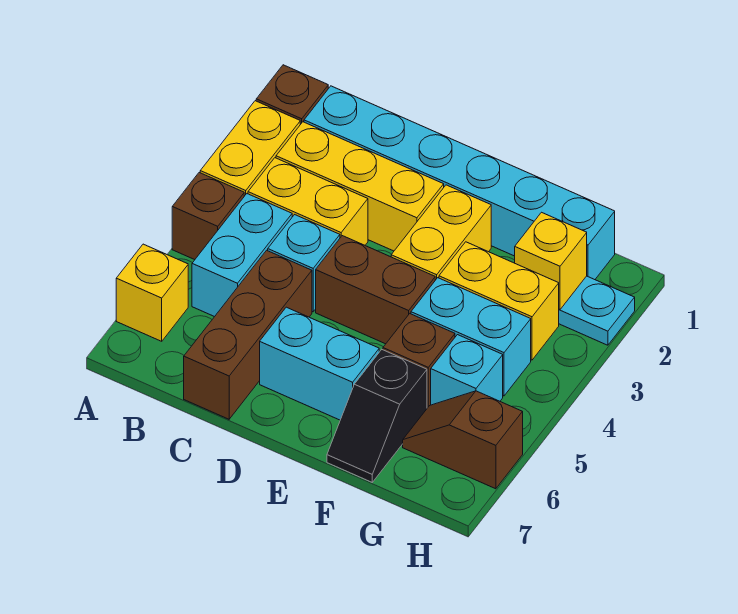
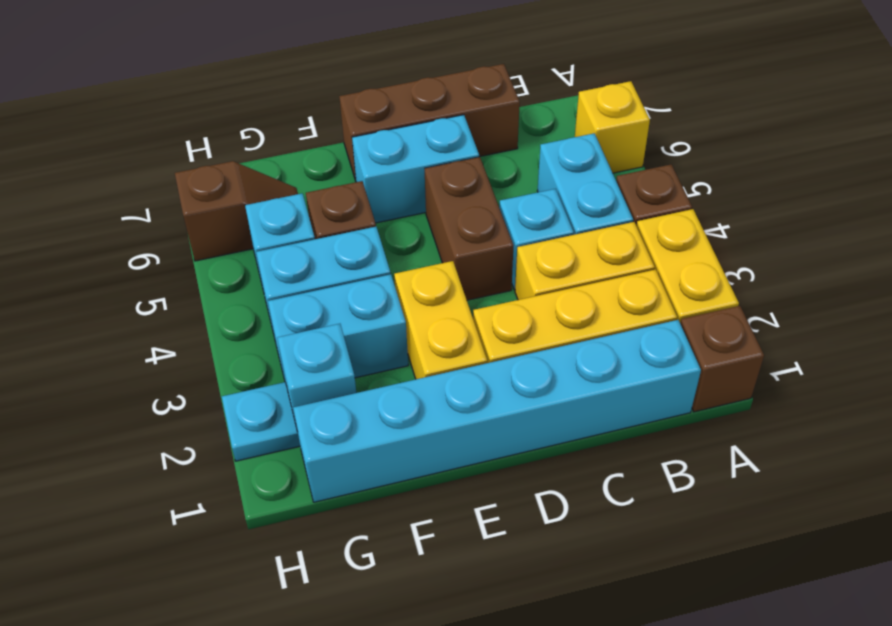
brown 1x3 brick [184,250,312,419] -> brown 1x3 brick turned to [339,64,520,181]
brown 1x2 brick [316,236,435,344] -> brown 1x2 brick turned to [425,157,513,300]
yellow 1x2 brick [439,242,559,360] -> cyan 1x2 brick [268,274,408,380]
black 1x2 slope [327,350,427,482] -> none
yellow 1x1 brick [515,212,587,310] -> cyan 1x1 brick [277,324,356,432]

